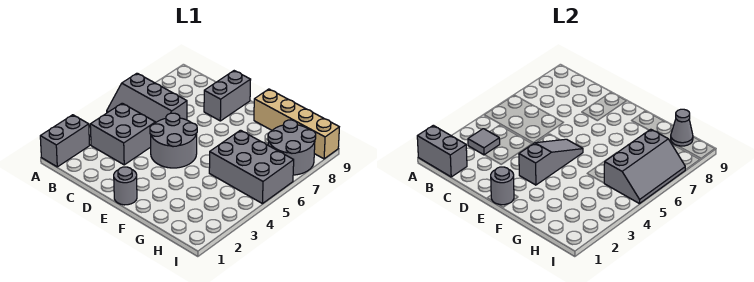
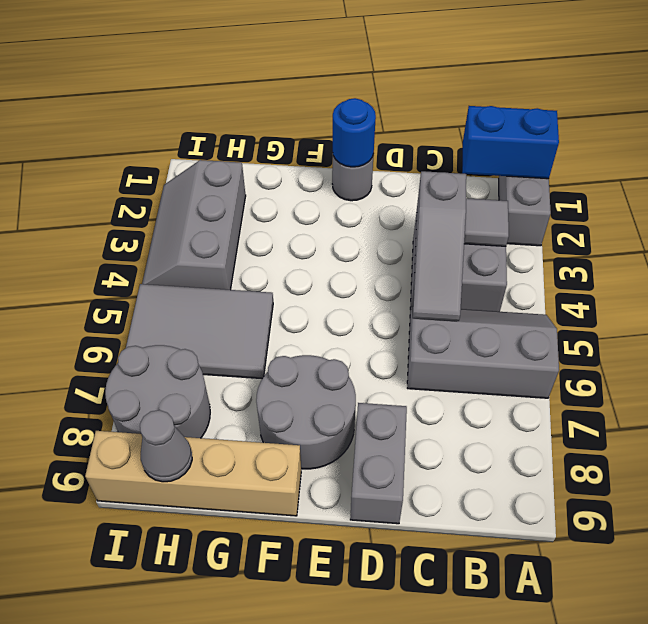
grey 1x2 brick [417,125,467,177] -> blue 1x2 brick [462,106,559,179]
grey 2x2 round brick [150,113,197,168] -> grey 2x2 round brick moved to [256,355,356,469]
grey 1x1 round brick [491,167,514,205] -> blue 1x1 round brick [333,98,376,167]
grey 1x3 slope [519,139,583,185] -> grey 1x3 slope moved to [413,171,466,321]
grey 2x3 brick [209,130,294,204] -> grey 2x3 tile [126,284,273,379]
grey 2x3 slope [604,129,685,204] -> grey 2x3 slope moved to [142,160,246,290]

